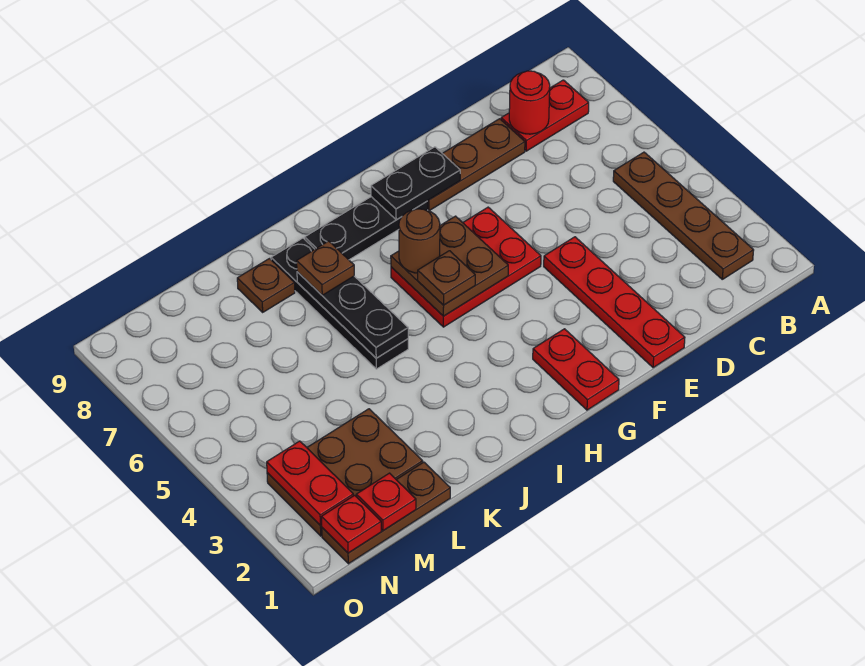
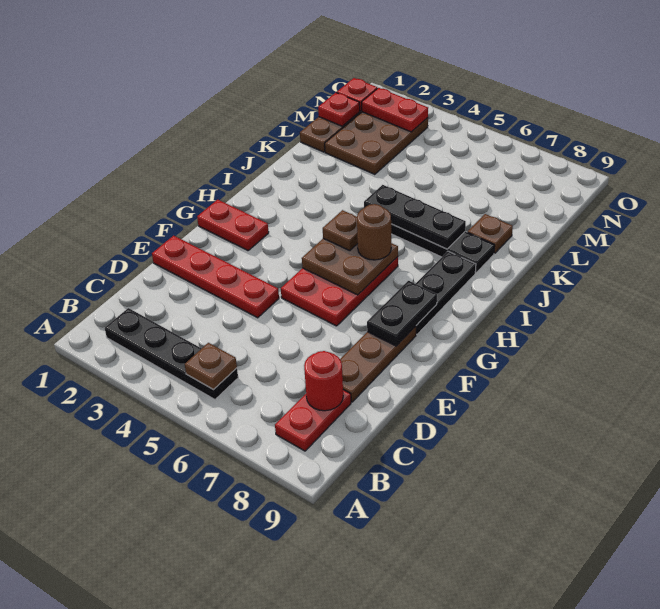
brown 1x4 plate [613,152,754,279] -> black 1x4 plate [105,308,238,399]
brown 1x1 plate [297,241,354,295] -> brown 1x1 plate moved to [185,343,237,389]

